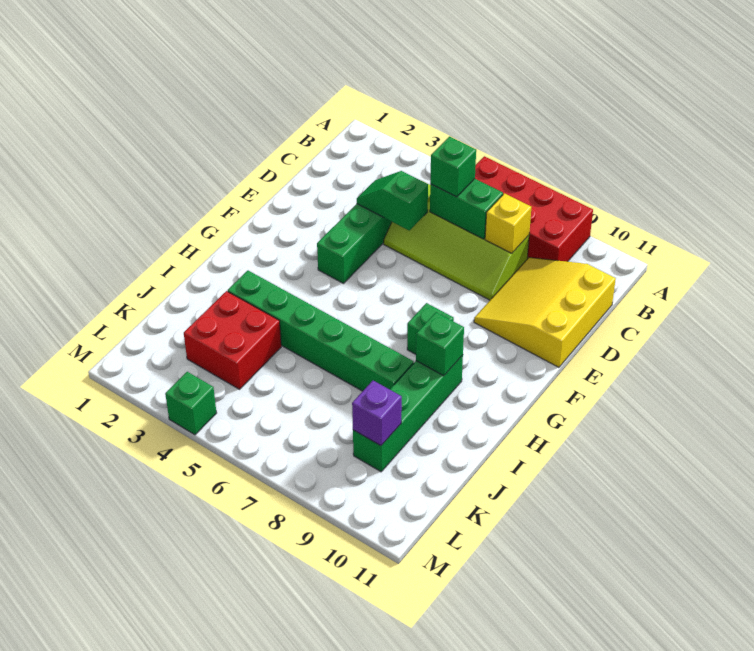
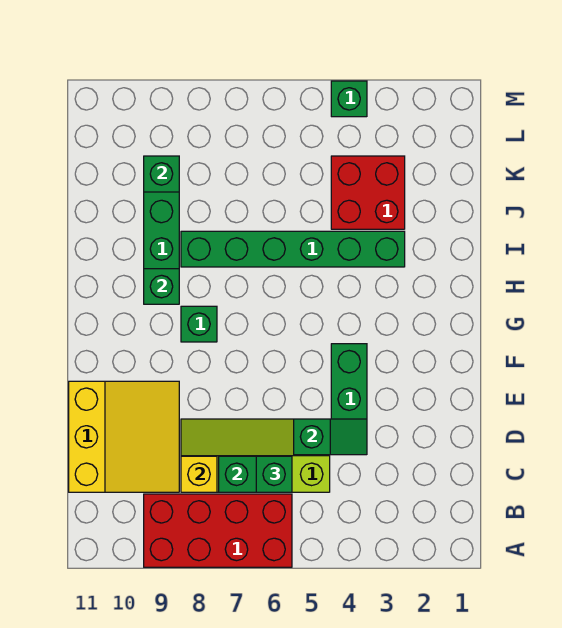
purple 1x1 brick [352,381,402,446] -> green 1x1 brick [144,156,179,192]

